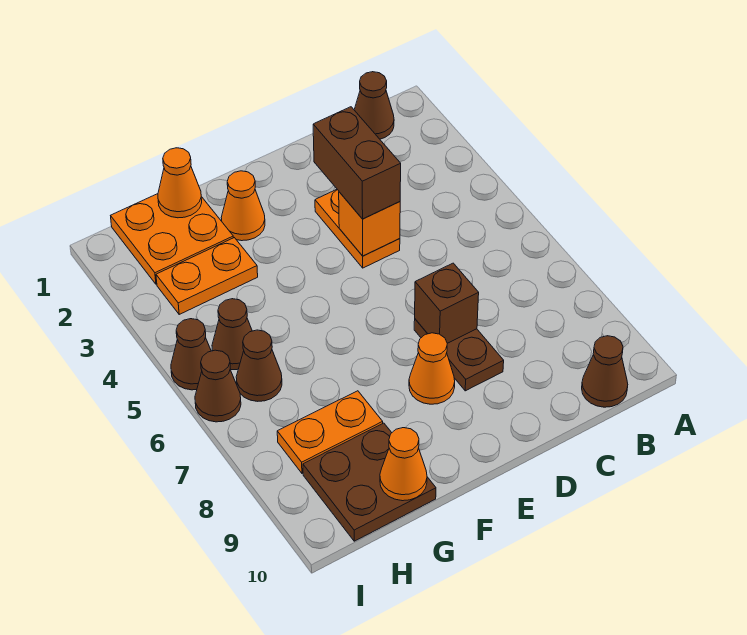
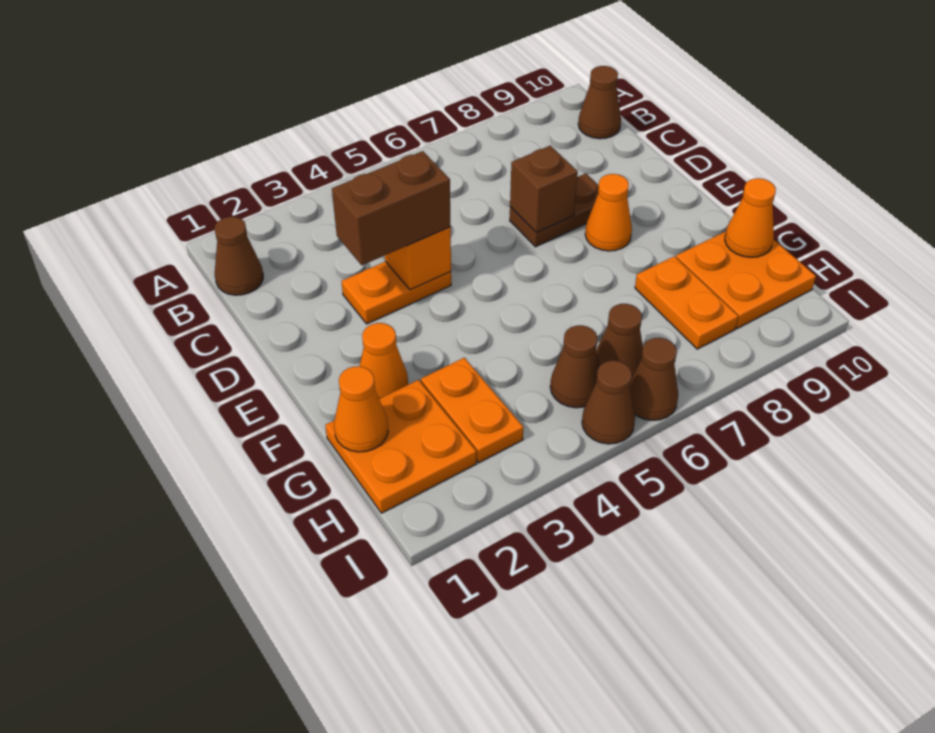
brown 2x2 plate [303,423,436,541] -> orange 2x2 plate [676,231,816,328]

